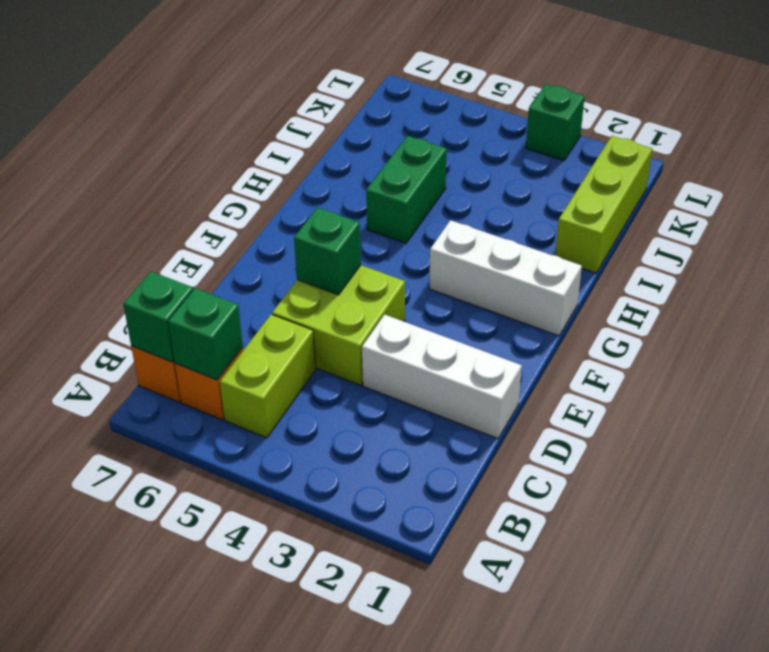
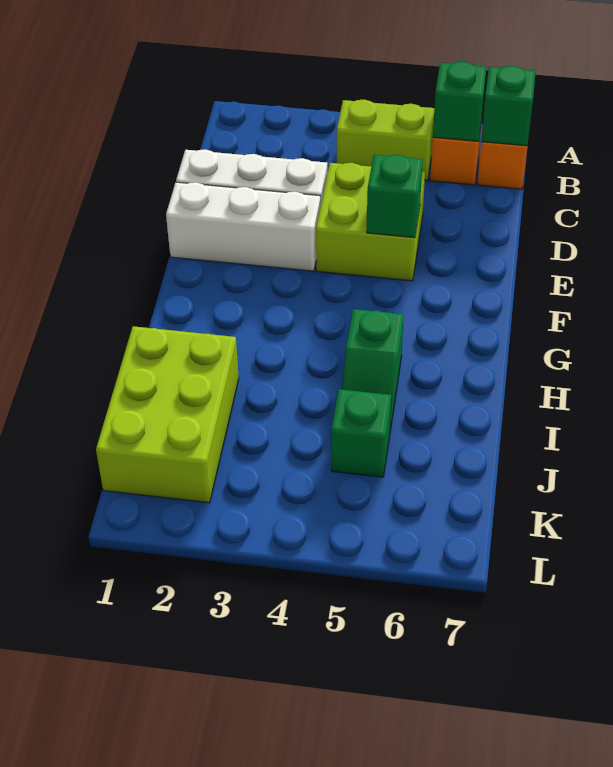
lime 1x2 brick [220,314,316,438] -> lime 1x2 brick turned to [337,100,434,181]
white 1x3 brick [429,220,582,336] -> white 1x3 brick moved to [166,182,320,271]
green 1x2 brick [366,136,447,243] -> green 1x2 slope [342,309,404,430]
lime 1x3 brick [555,136,652,273] -> lime 2x3 brick [96,326,239,503]
green 1x1 brick [526,84,585,160] -> green 1x1 brick moved to [331,389,391,477]

